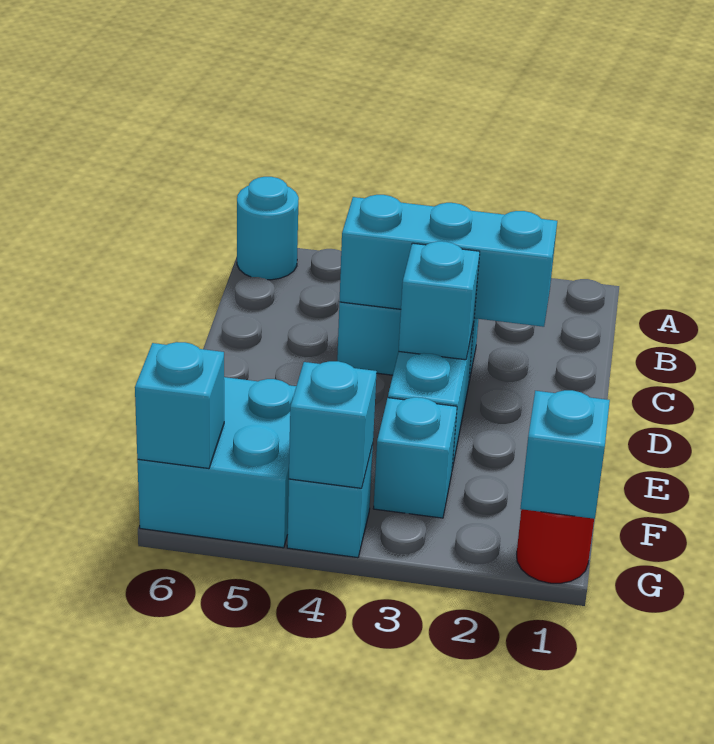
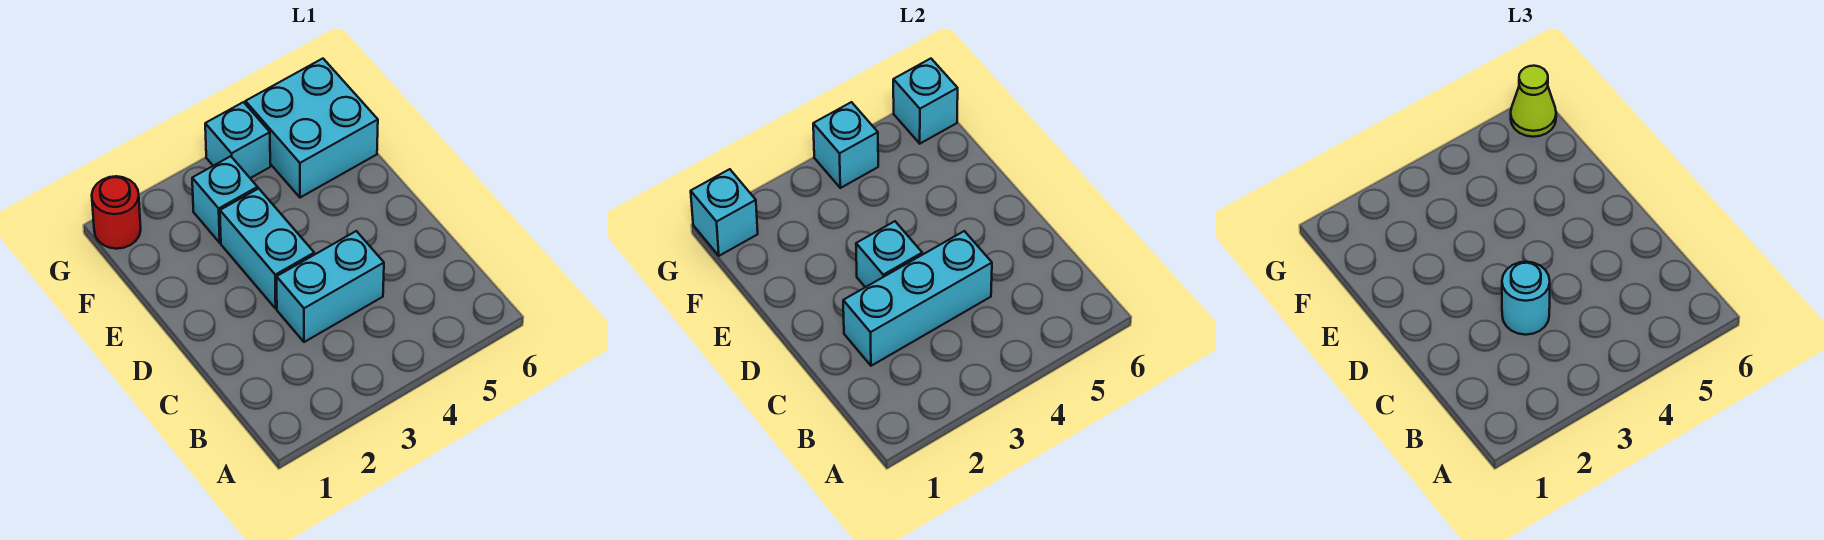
cyan 1x1 round brick [237,177,299,280] -> cyan 1x1 round brick moved to [1502,262,1550,335]
none -> lime 1x1 cone [1511,66,1556,137]

